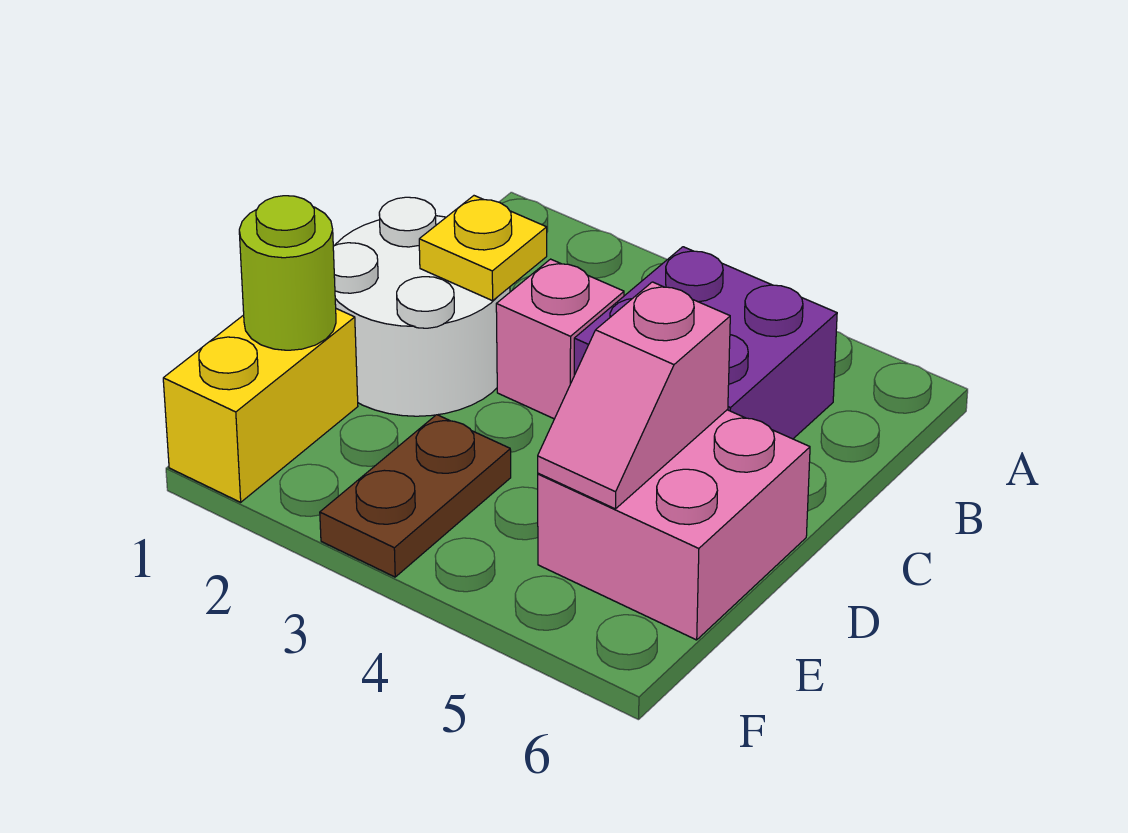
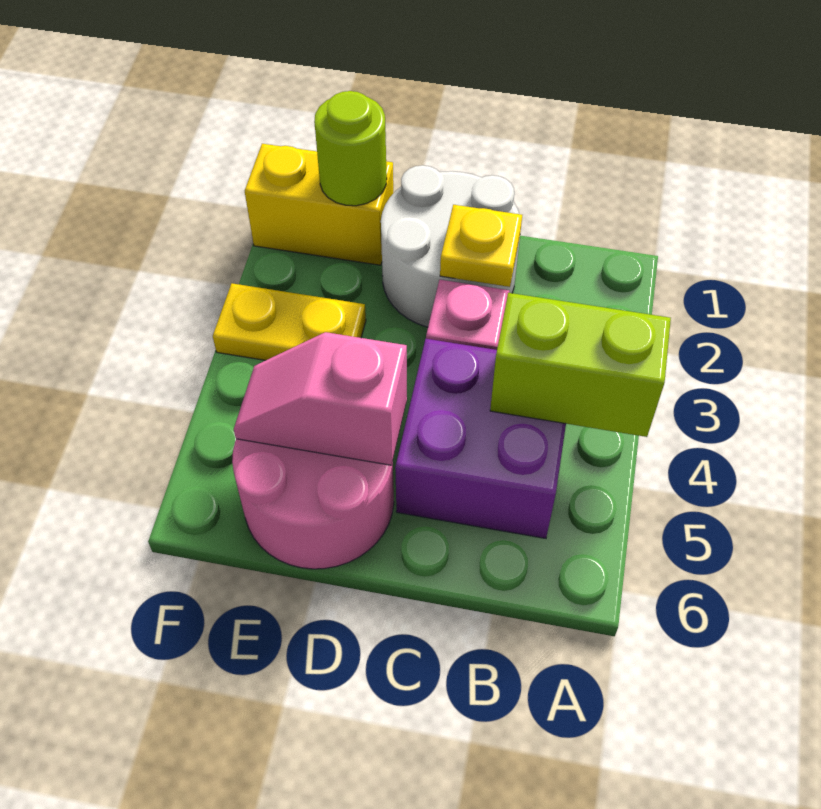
none -> lime 1x2 brick [490,293,671,437]
pink 2x2 brick [538,410,810,640] -> pink 2x2 round brick [232,439,394,569]
brown 1x2 plate [320,415,511,577] -> yellow 1x2 plate [213,283,366,360]

